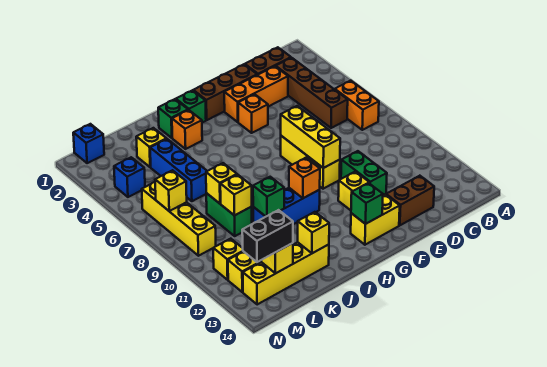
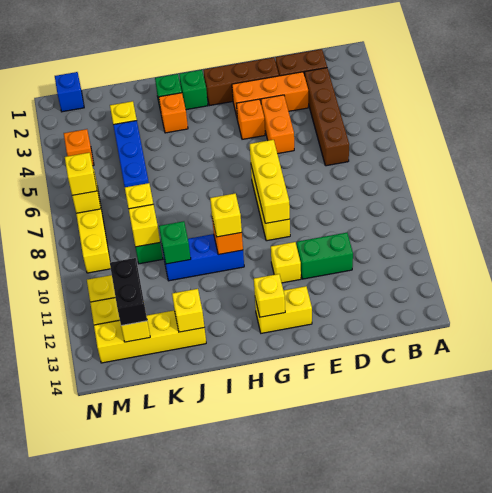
orange 1x2 brick [335,81,379,130] -> orange 1x2 brick moved to [261,95,294,154]
brown 1x2 brick [386,176,434,225] -> none
green 1x2 brick [341,151,387,195] -> green 1x2 brick turned to [297,233,353,279]
green 1x1 brick [351,183,383,224] -> yellow 1x1 brick [254,274,285,317]
none -> yellow 1x1 brick [210,193,242,237]
black 1x2 brick [242,210,293,262] -> black 1x2 brick turned to [110,258,147,326]
blue 1x1 brick [114,157,145,197] -> orange 1x1 brick [64,129,94,166]
none -> yellow 1x1 brick [65,153,97,195]

